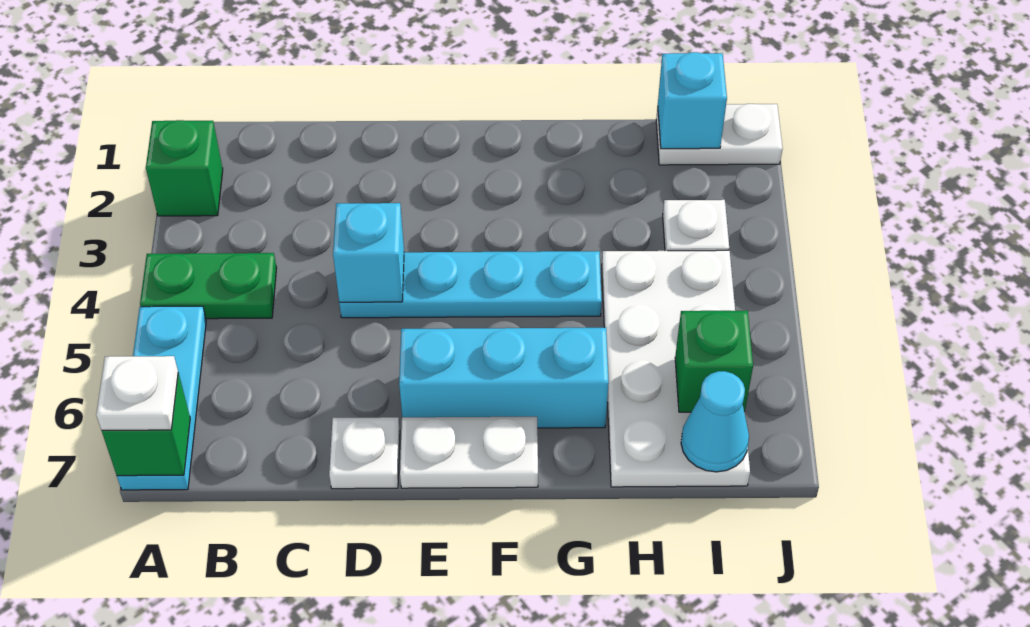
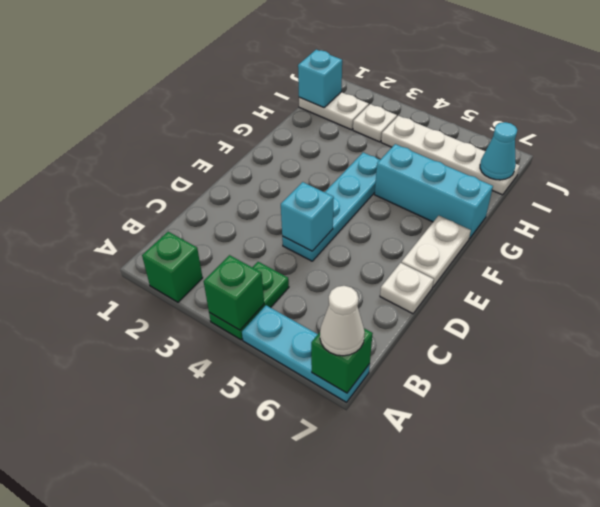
white 1x1 plate [96,356,178,430] -> white 1x1 cone [320,286,365,356]
cyan 1x3 brick [399,328,609,428] -> cyan 1x3 brick turned to [375,144,493,239]
white 2x4 plate [602,250,750,487] -> white 1x4 plate [381,116,520,195]
white 1x2 plate [656,104,783,165] -> white 1x2 plate turned to [299,92,369,130]
green 1x1 brick [675,311,753,412] -> green 1x1 brick moved to [204,255,264,330]

